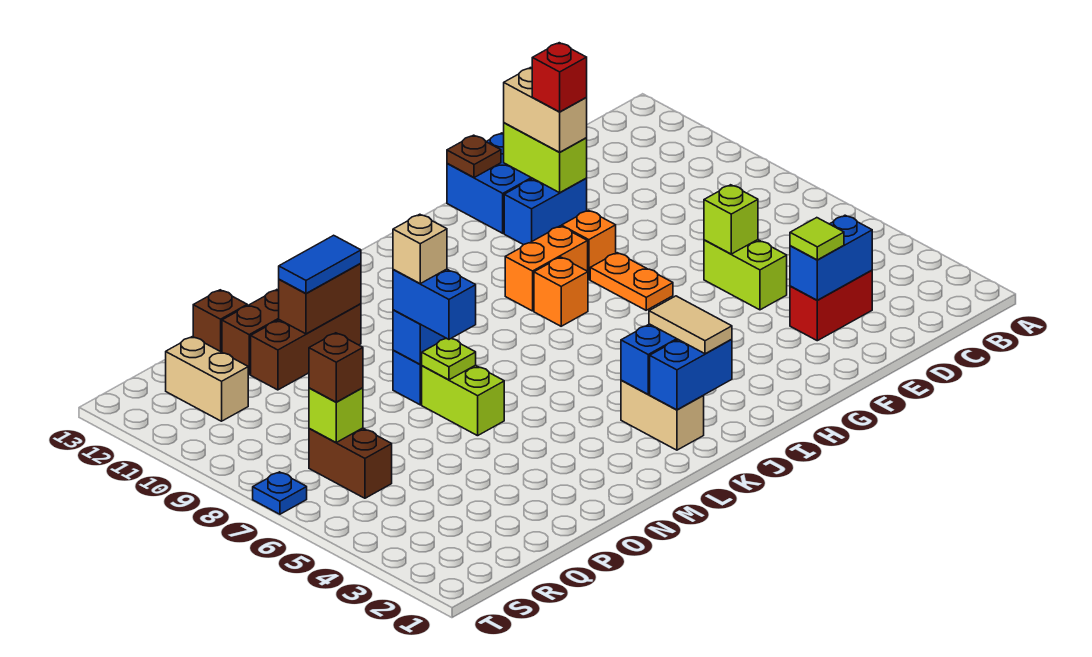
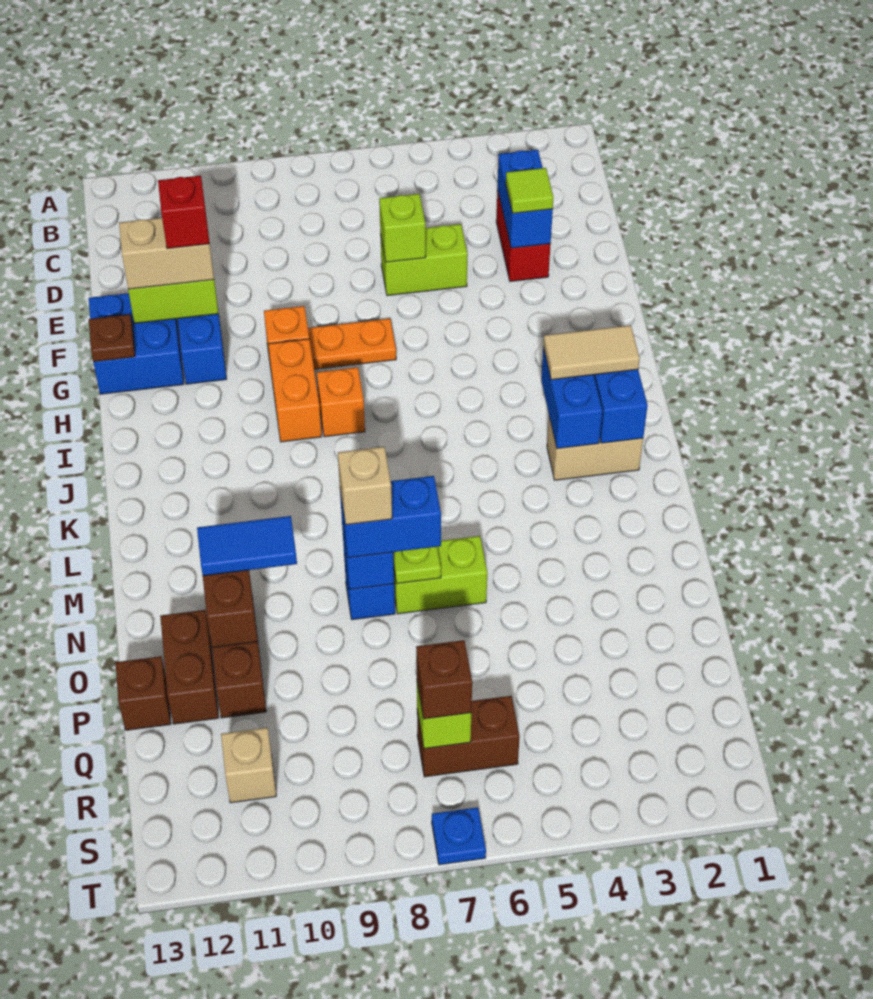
blue 1x2 tile [279,235,361,294] -> blue 1x2 tile turned to [197,516,297,576]
tan 1x2 brick [166,337,248,421] -> tan 1x1 brick [221,728,276,803]

